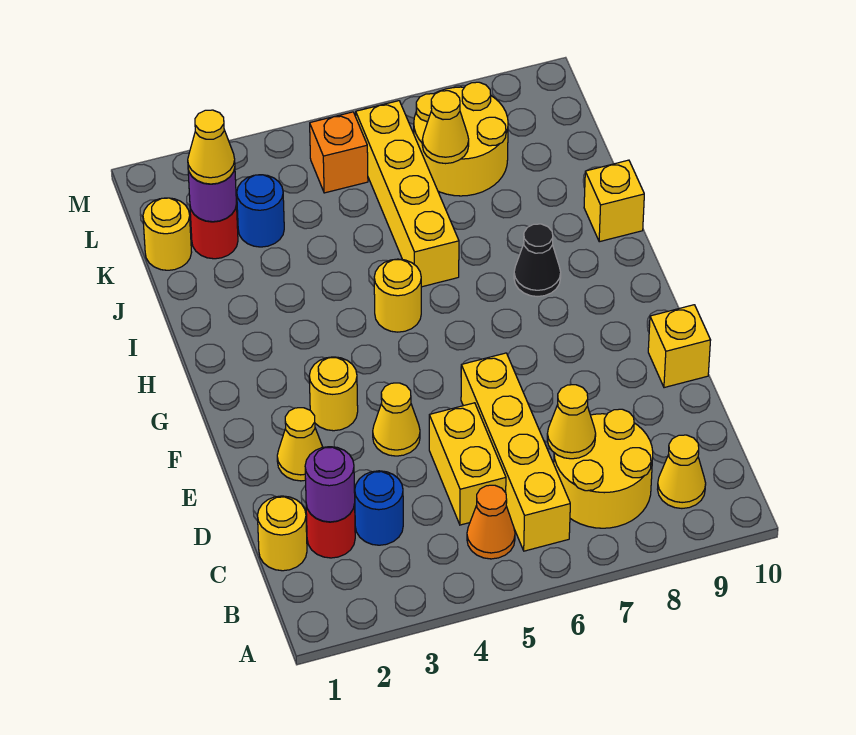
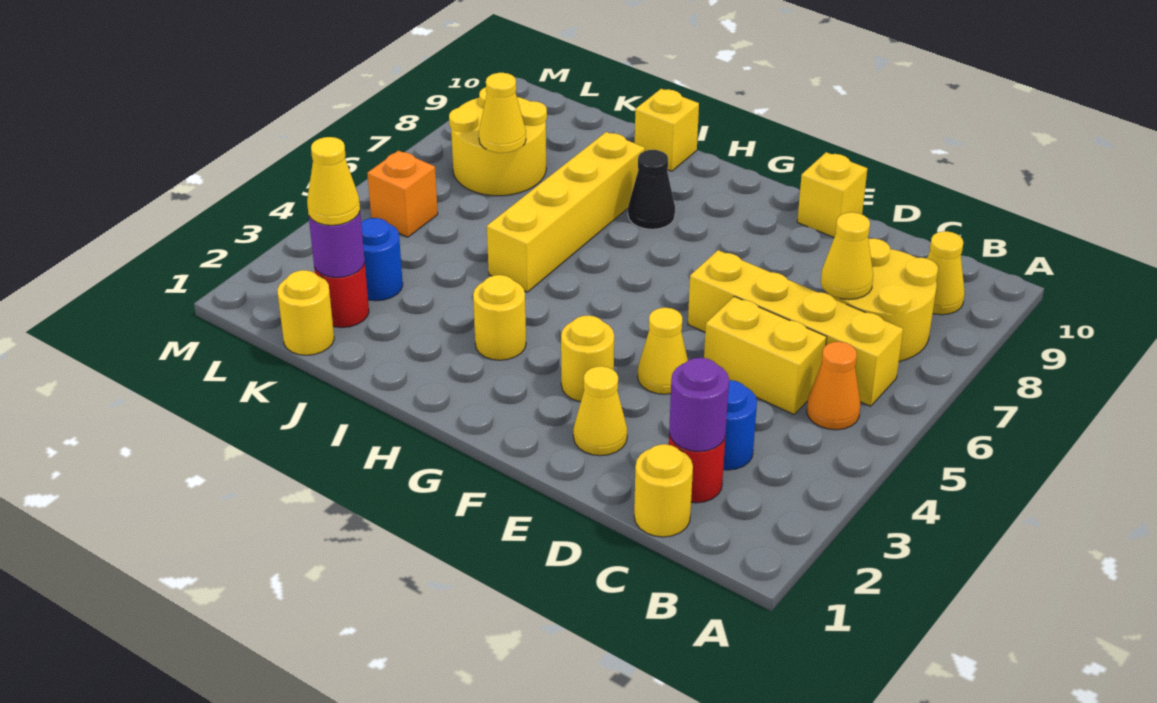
yellow 1x1 round brick [374,259,421,332] -> yellow 1x1 round brick moved to [473,275,526,360]
yellow 1x4 brick [356,101,459,287] -> yellow 1x4 brick turned to [487,132,645,292]

